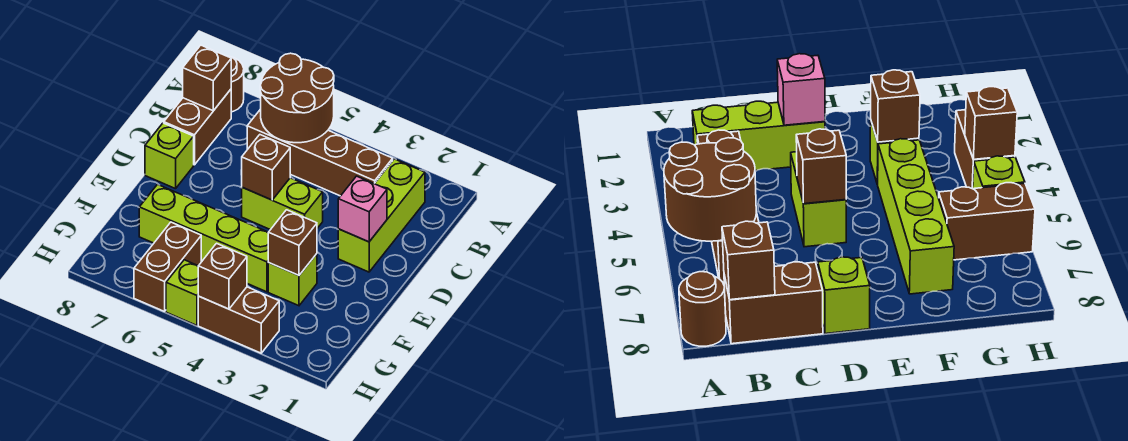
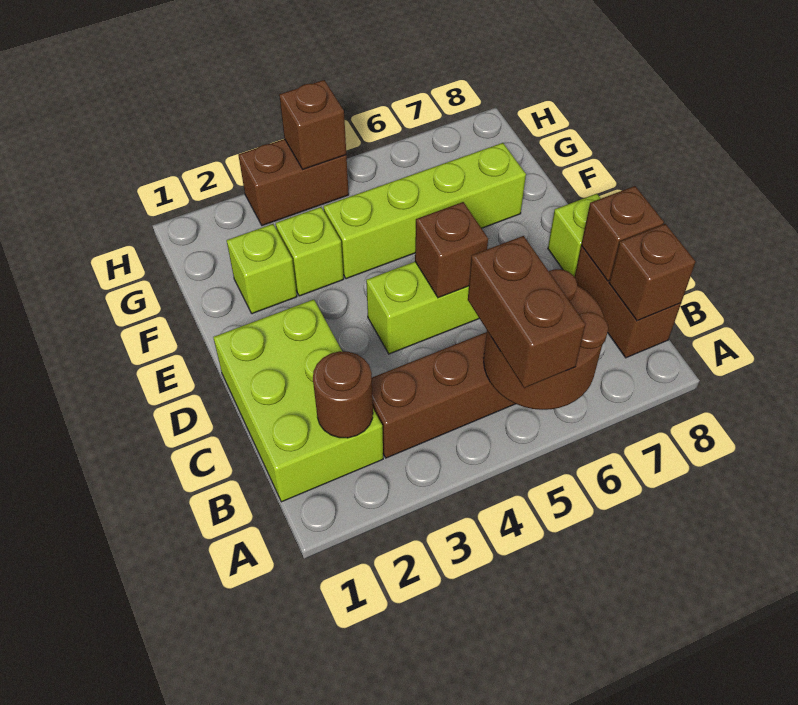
brown 1x1 round brick [228,56,244,112] -> brown 1x1 round brick moved to [313,351,373,438]
lime 1x3 brick [338,159,425,272] -> lime 2x3 brick [213,299,383,502]
pink 1x1 brick [338,176,387,242] -> none
brown 1x1 brick [268,210,317,275] -> brown 1x1 brick moved to [581,186,664,281]
brown 1x2 brick [134,222,201,312] -> brown 1x2 brick moved to [468,236,585,388]
lime 1x1 brick [166,260,198,325] -> lime 1x1 brick moved to [227,224,297,314]

